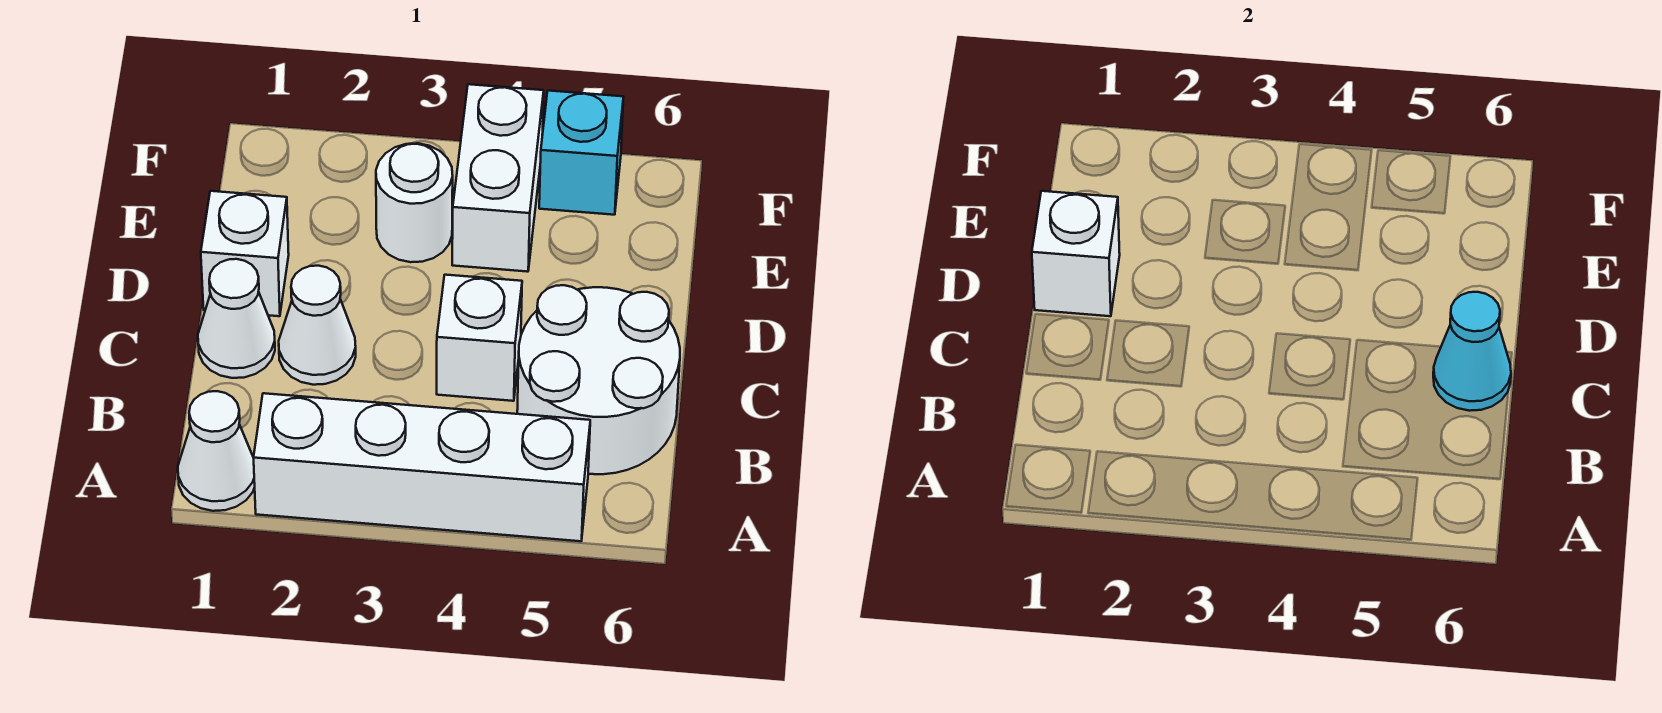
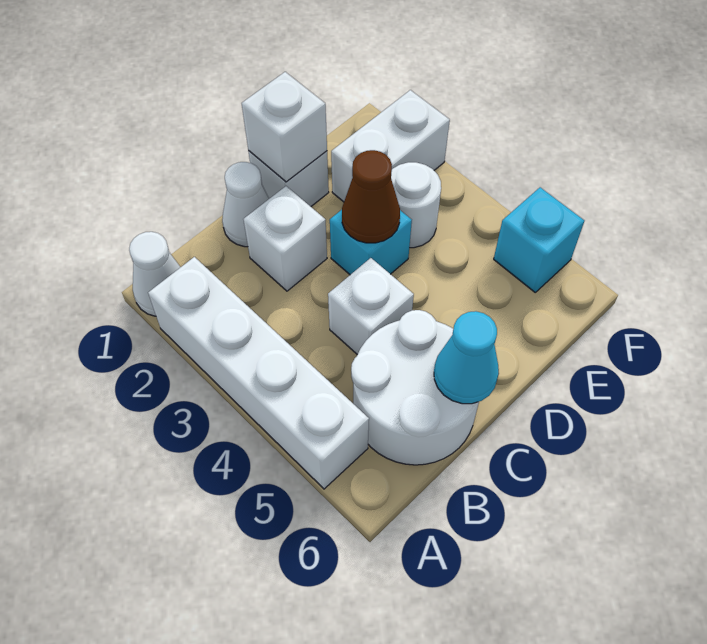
white 1x1 cone [279,266,356,385] -> white 1x1 brick [243,186,327,291]
none -> cyan 1x1 brick [330,210,412,275]
none -> brown 1x1 cone [342,150,400,243]
white 1x2 brick [452,84,544,272] -> white 1x2 brick moved to [331,90,450,202]

